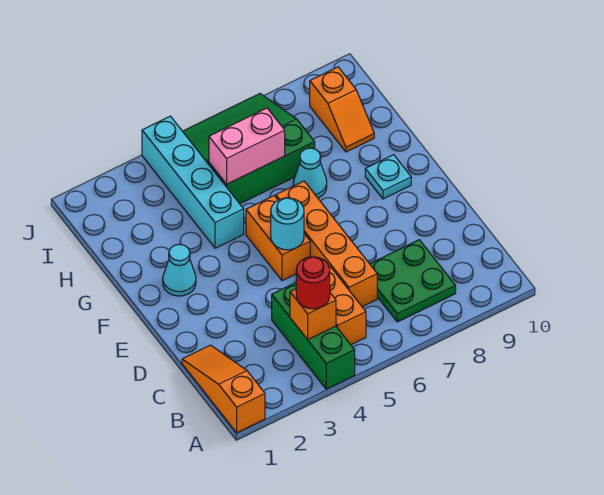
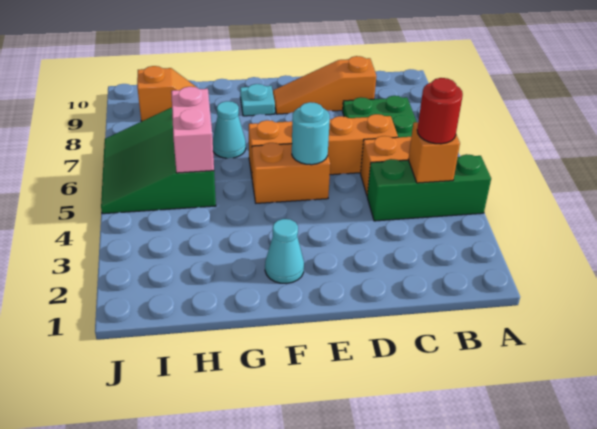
orange 1x3 slope [182,345,265,433] -> orange 1x3 slope moved to [273,56,376,114]
cyan 1x4 brick [142,116,244,248] -> none

